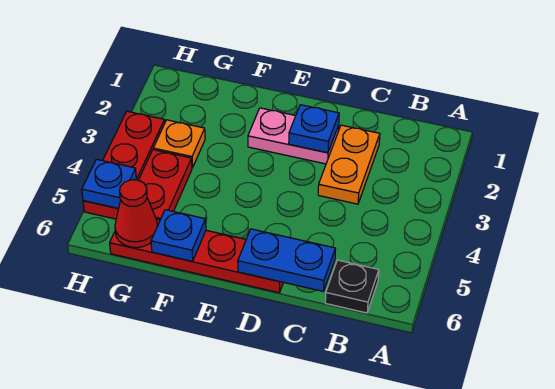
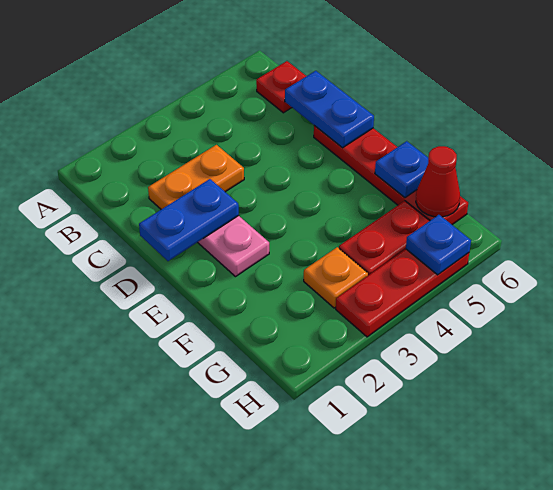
black 1x1 plate [325,260,379,313] -> red 1x1 plate [256,61,306,113]
blue 1x1 plate [289,105,339,153] -> blue 1x2 plate [139,179,239,261]

